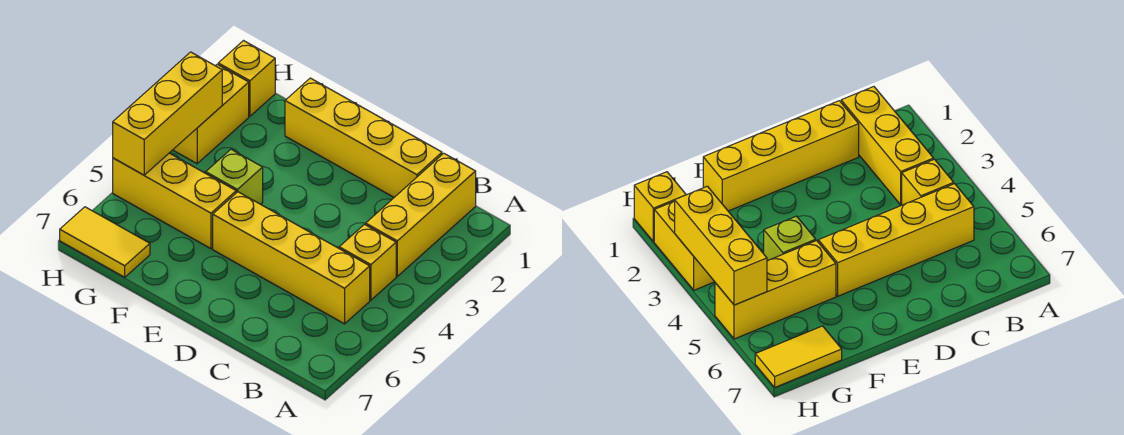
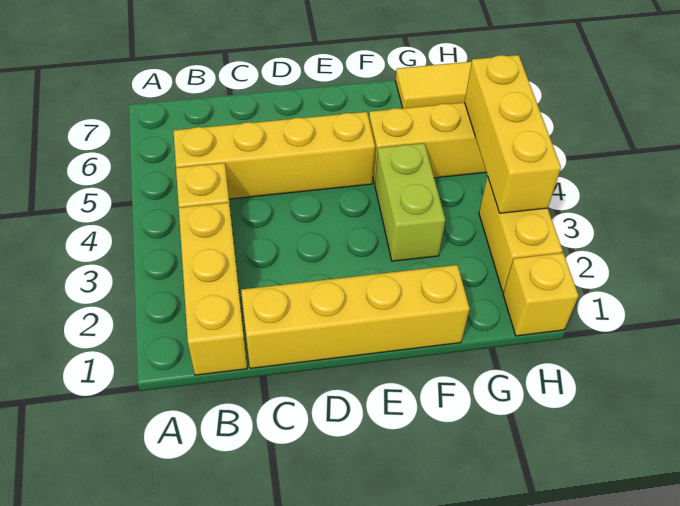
lime 1x1 brick [206,149,263,204] -> lime 1x2 brick [375,143,445,261]

